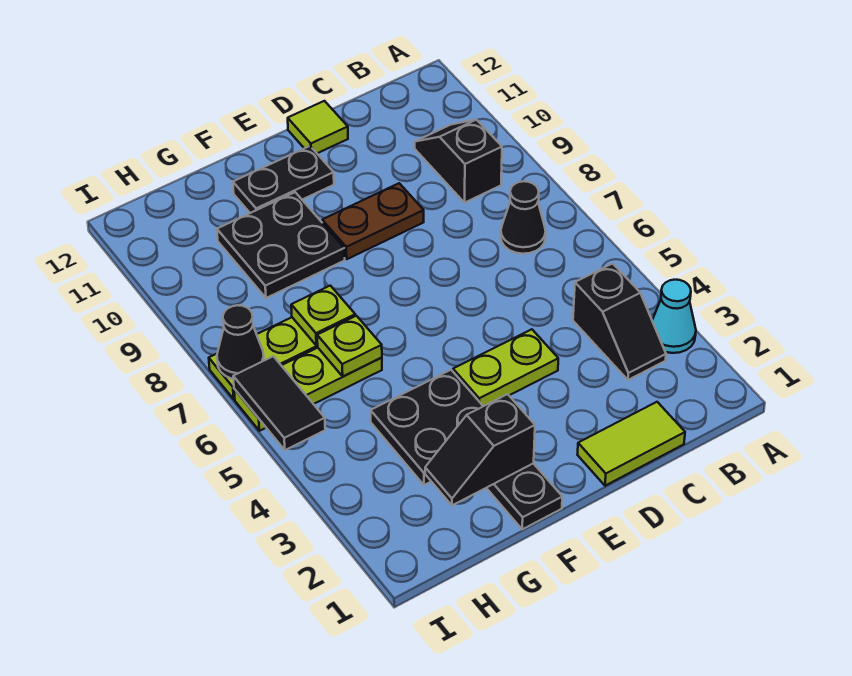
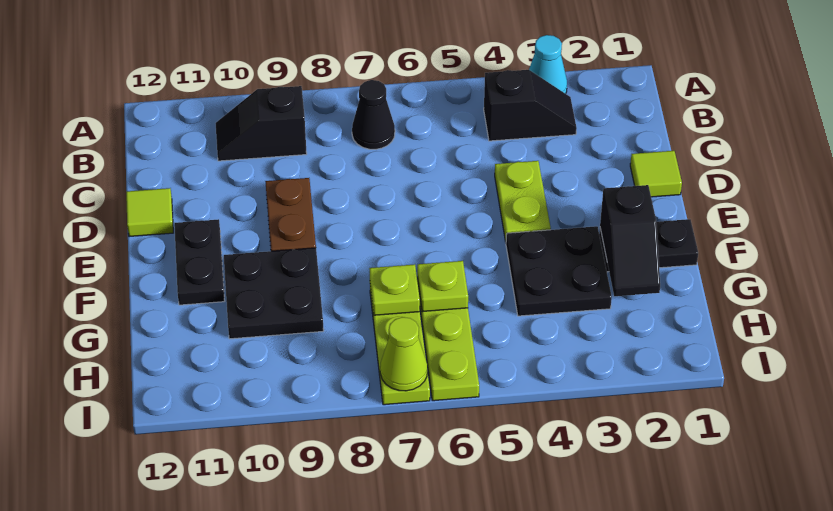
lime 1x2 tile [577,402,685,486] -> lime 1x1 tile [630,151,682,197]
black 1x2 tile [233,356,325,450] -> none
black 1x1 cone [217,305,264,379] -> lime 1x1 cone [380,317,427,391]

